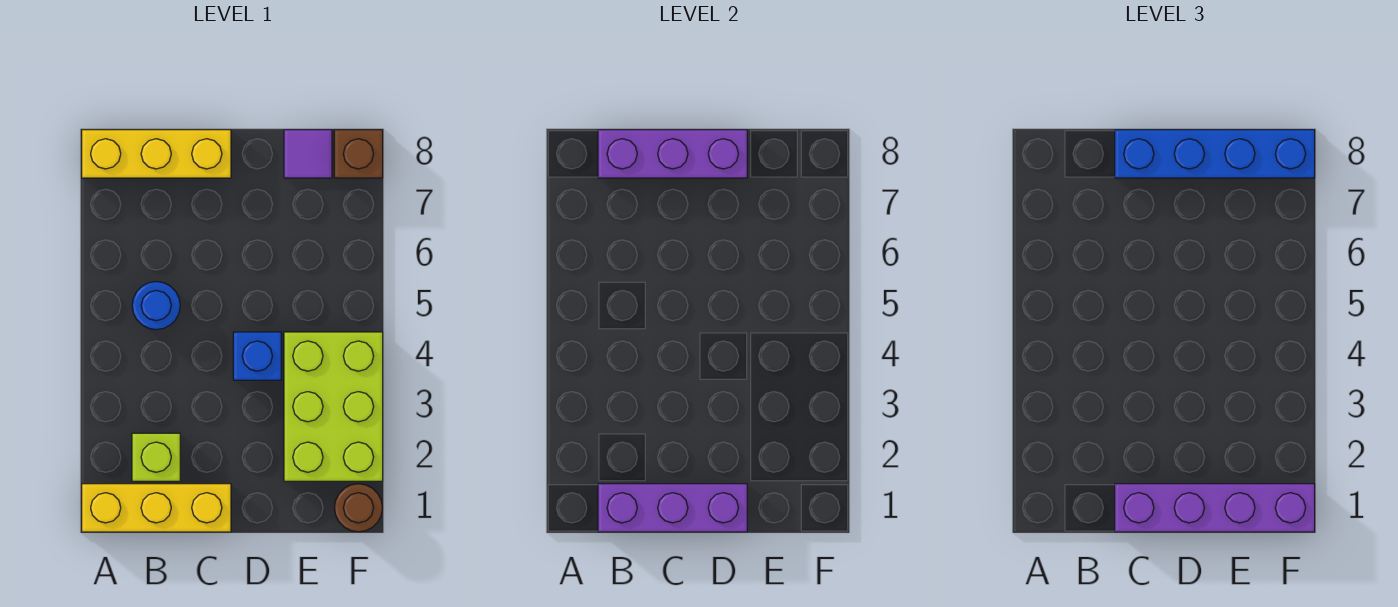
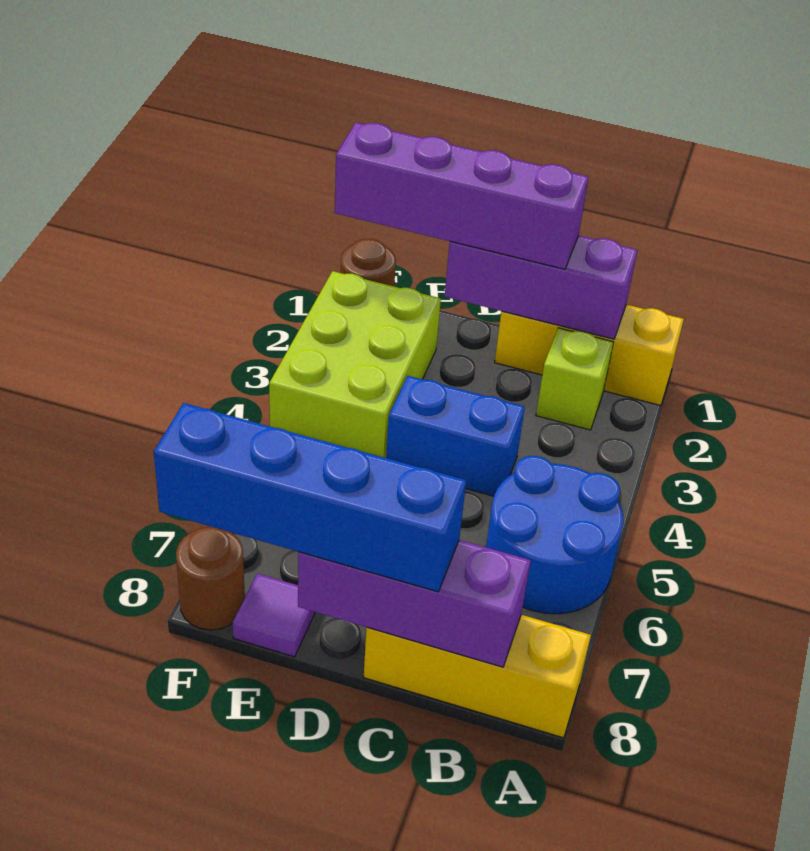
blue 1x1 round brick [132,282,180,330] -> blue 2x2 round brick [486,456,623,614]
blue 1x1 brick [233,332,281,380] -> blue 1x2 brick [386,376,525,496]
brown 1x1 brick [334,130,383,178] -> brown 1x1 round brick [176,527,245,630]

